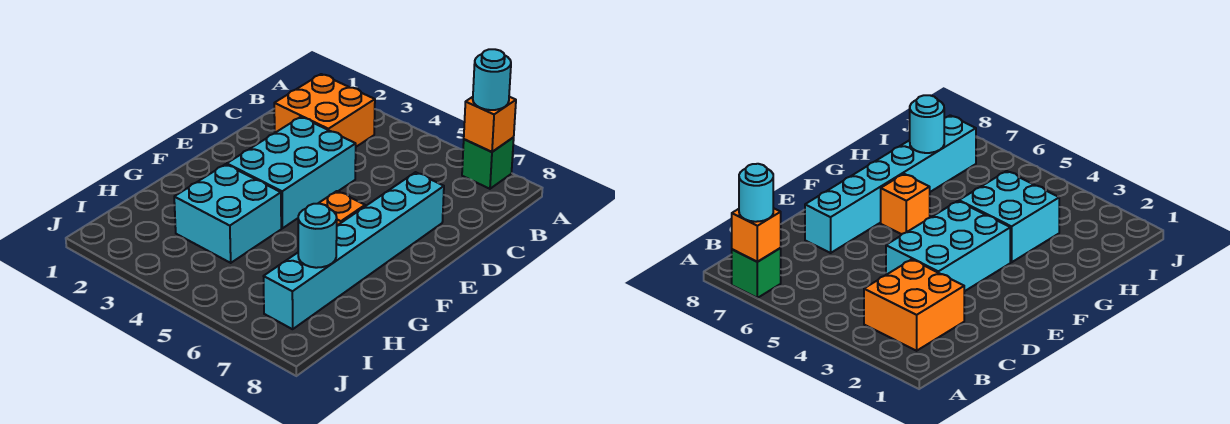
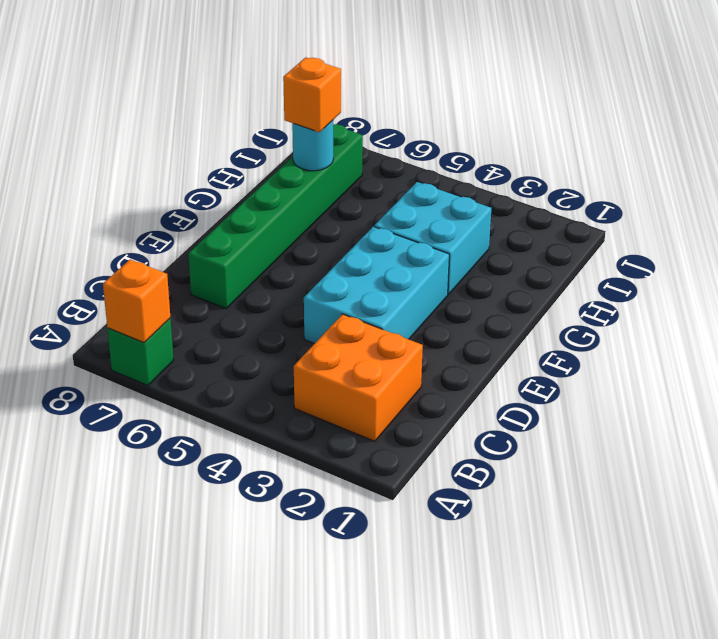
cyan 1x1 round brick [473,49,511,110] -> none
cyan 1x6 brick [264,172,444,329] -> green 1x6 brick [188,124,363,308]
orange 1x1 brick [318,191,365,225] -> orange 1x1 brick moved to [283,57,341,132]

